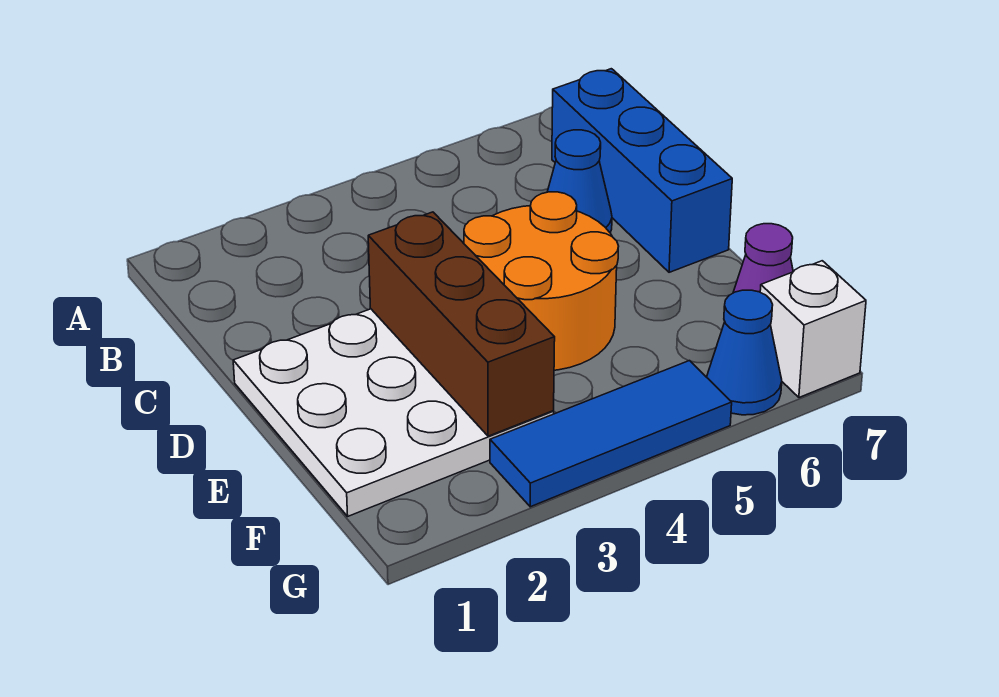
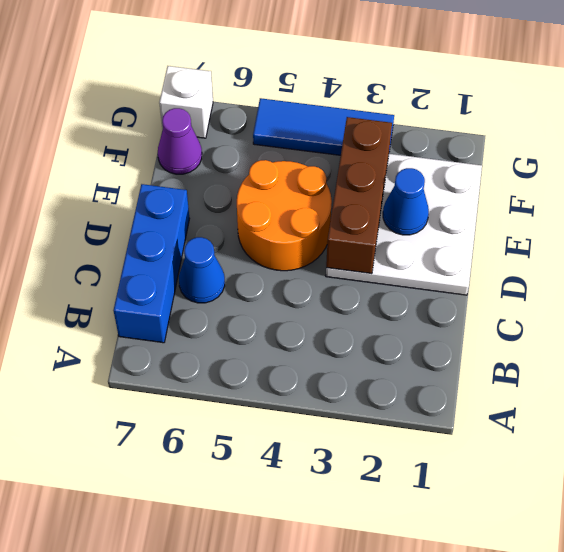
blue 1x1 cone [707,290,782,415] -> blue 1x1 cone moved to [383,168,429,235]

